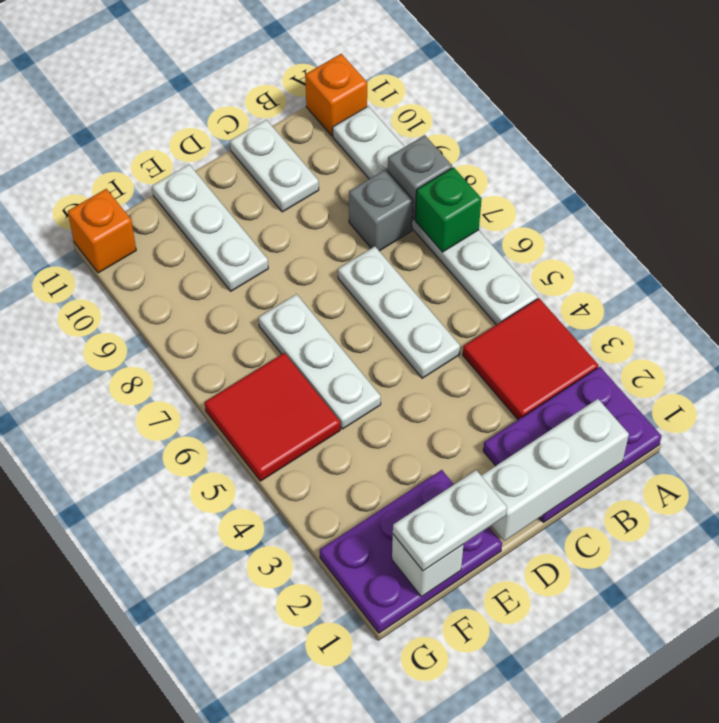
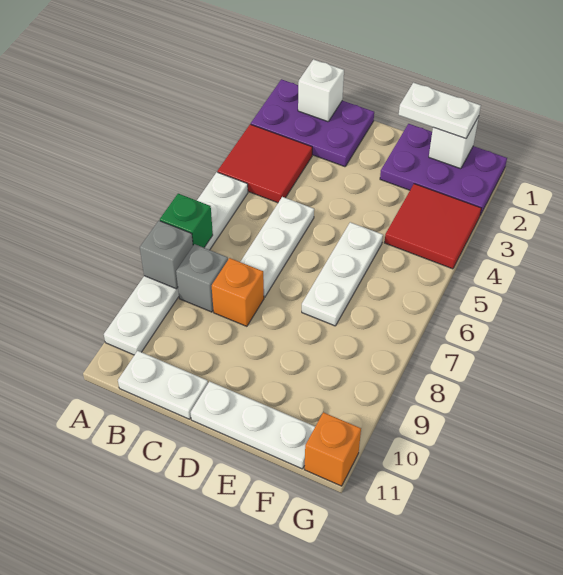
orange 1x1 brick [305,54,367,136] -> orange 1x1 brick moved to [212,258,264,326]
white 1x3 brick [481,399,629,541] -> white 1x1 brick [298,59,344,122]
white 1x2 plate [230,120,319,212] -> white 1x2 plate turned to [118,351,208,419]
white 1x3 plate [152,164,268,291] -> white 1x3 plate turned to [191,381,315,469]
red 2x2 tile [205,353,340,481] -> red 2x2 tile moved to [384,184,481,269]

